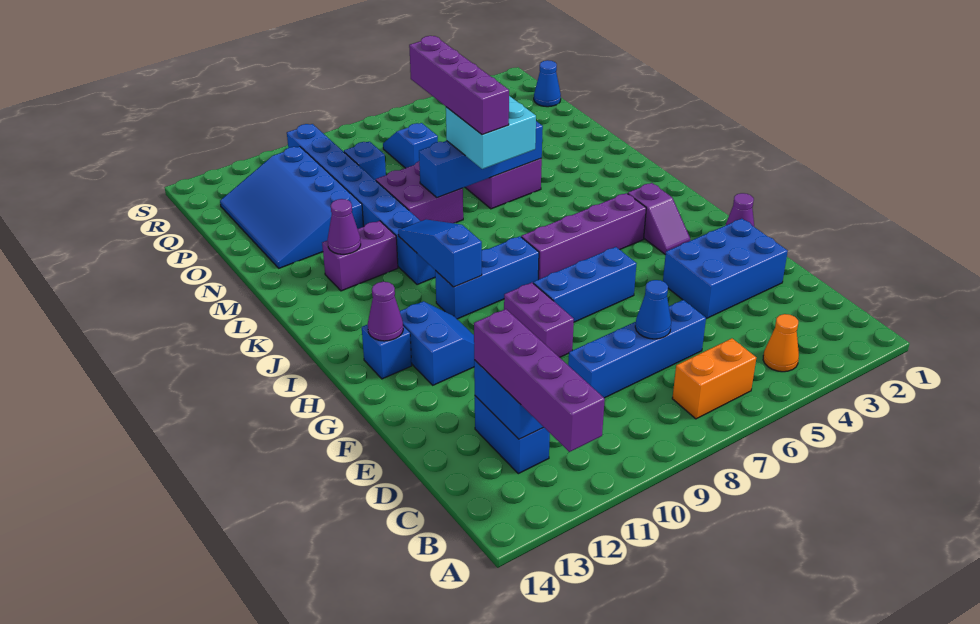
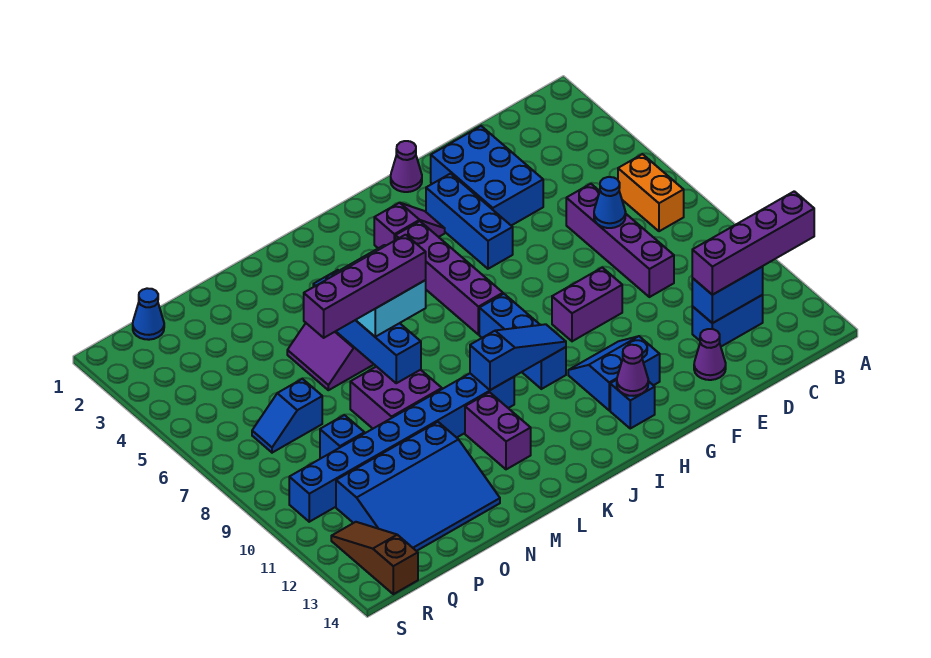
orange 1x1 cone [763,314,799,372] -> none
blue 1x4 brick [568,300,706,398] -> purple 1x4 brick [566,184,674,297]
blue 1x3 brick [533,247,637,322] -> blue 1x3 brick moved to [426,174,513,269]
blue 1x3 slope [398,219,482,287] -> blue 1x3 slope turned to [470,324,566,390]
purple 1x1 cone [328,199,361,254] -> purple 1x1 cone moved to [694,329,726,380]
none -> brown 1x3 slope [331,522,418,594]

